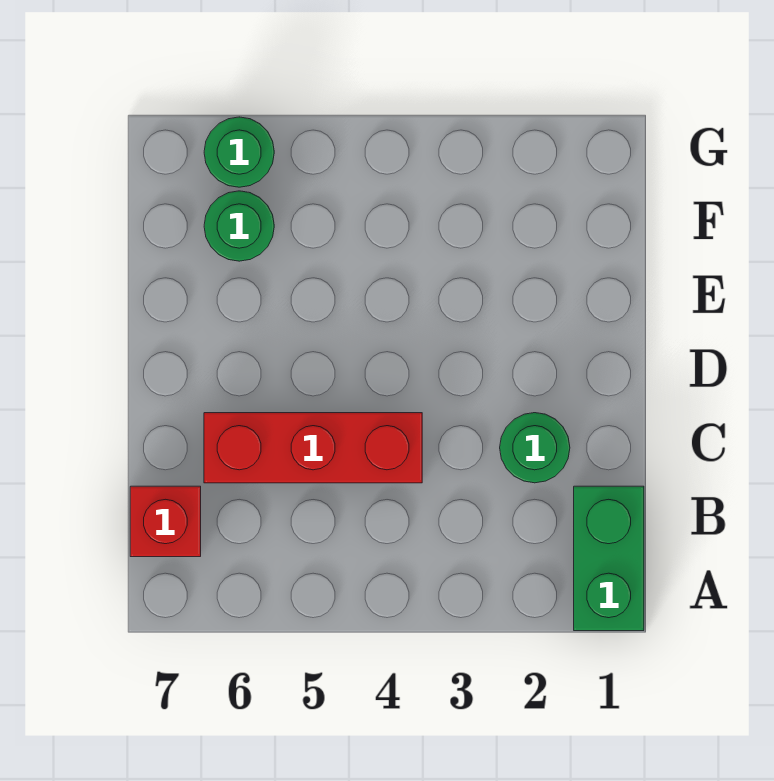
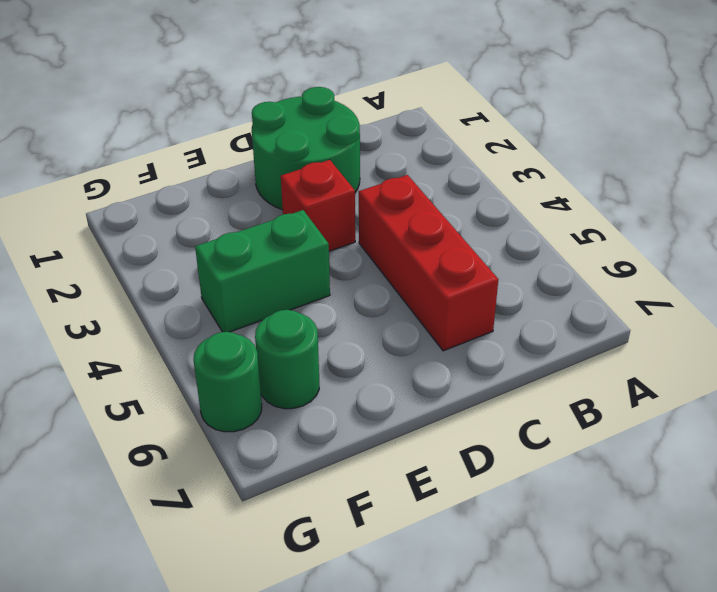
green 1x2 brick [574,486,644,631] -> green 1x2 brick moved to [195,210,330,332]
red 1x1 brick [130,486,201,557] -> red 1x1 brick moved to [281,160,355,251]
green 1x1 round brick [500,413,570,483] -> green 2x2 round brick [252,87,360,210]

